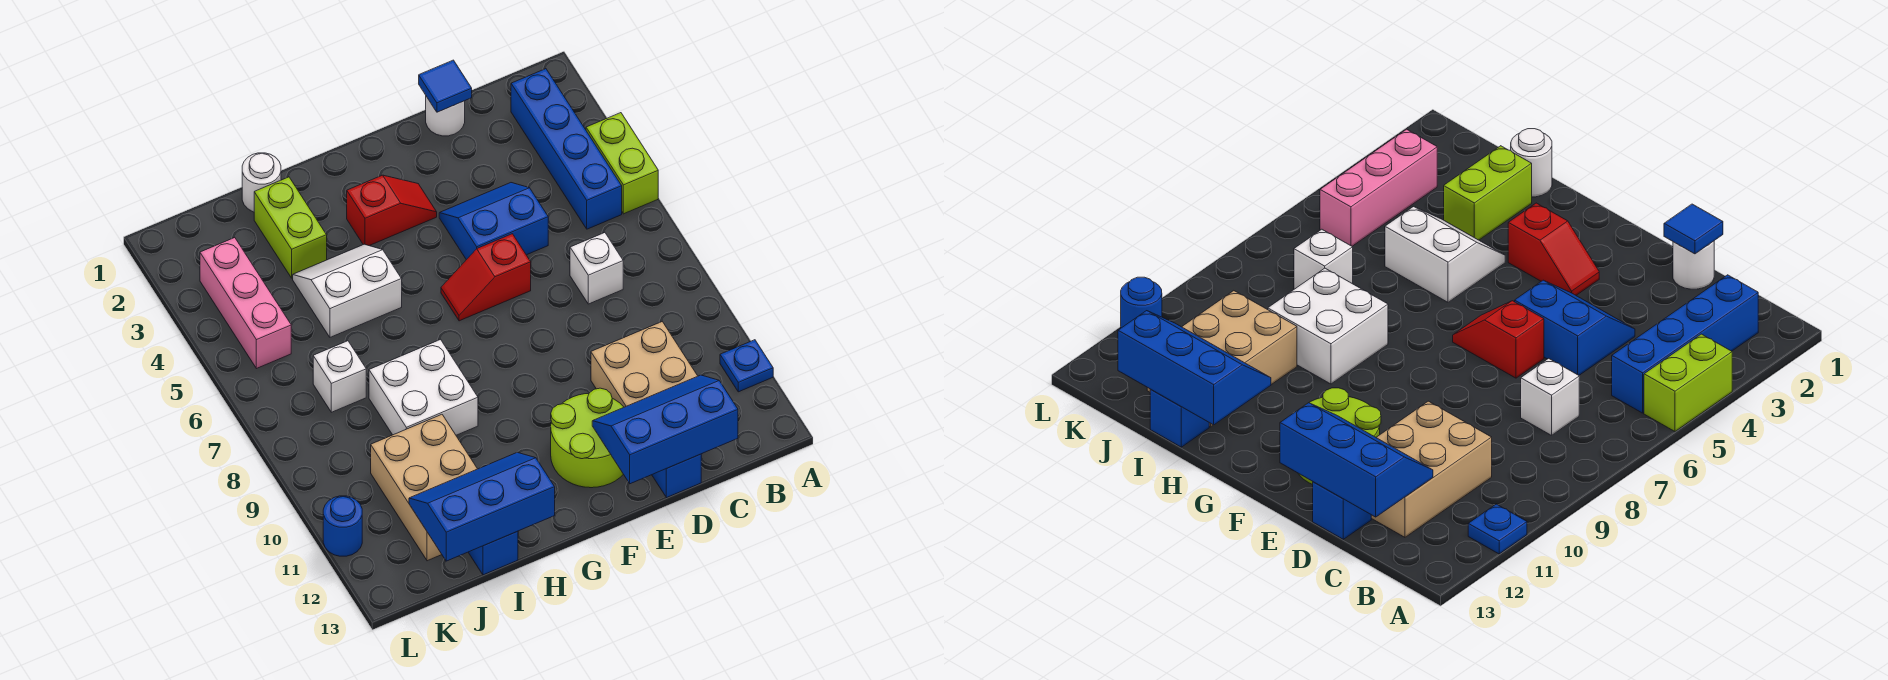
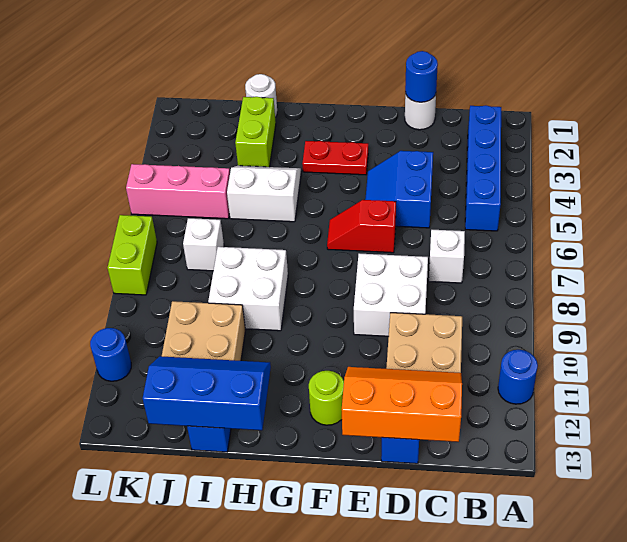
lime 1x2 brick [586,113,658,214] -> lime 1x2 brick moved to [107,215,157,295]
blue 1x1 plate [720,340,773,392] -> blue 1x1 round brick [498,350,538,404]
blue 2x3 slope [592,375,738,484] -> orange 2x3 slope [342,367,462,442]
blue 1x1 tile [419,60,472,112] -> blue 1x1 round brick [405,51,438,102]
blue 2x2 slope [439,183,548,260] -> blue 2x2 slope turned to [365,151,433,228]
none -> white 2x2 brick [354,254,428,336]
lime 2x2 round brick [551,388,624,488] -> lime 1x1 round brick [309,371,344,425]
red 1x2 slope [347,175,437,246] -> red 1x2 plate [302,141,368,175]
pink 1x3 brick [200,238,291,369] -> pink 1x3 brick turned to [126,164,230,219]

